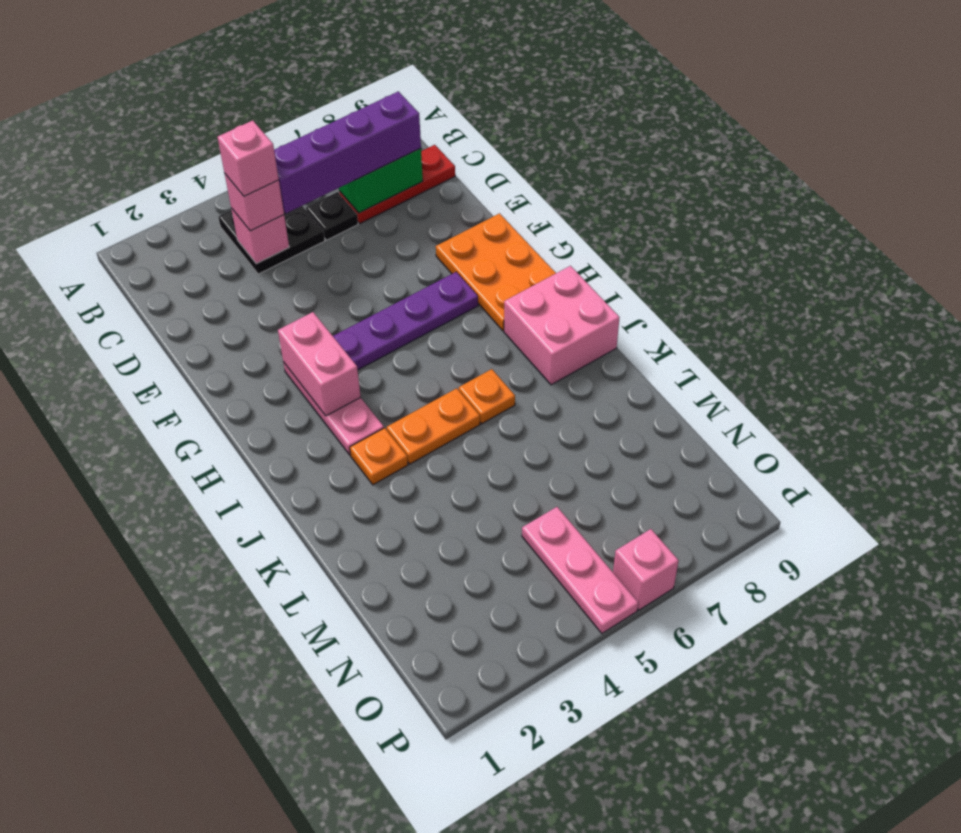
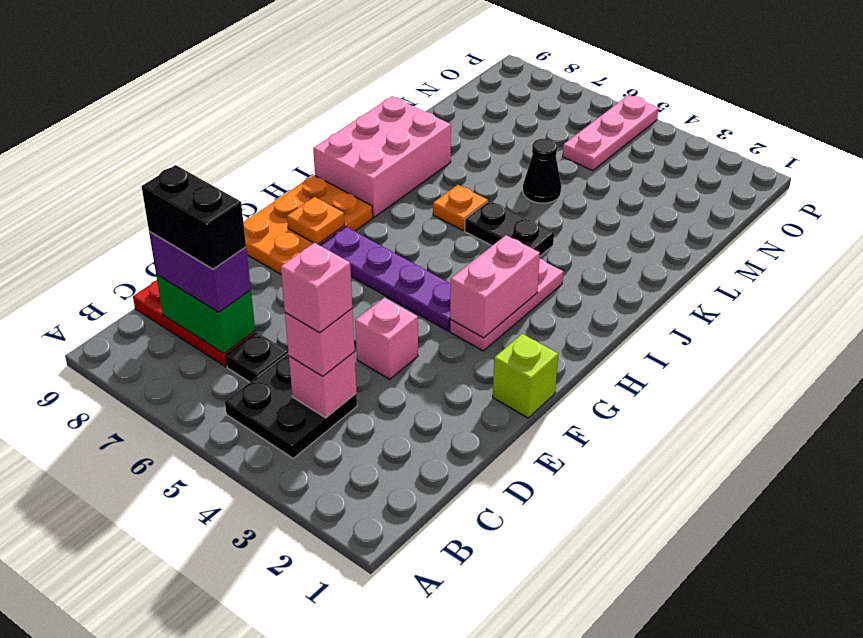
purple 1x4 brick [274,91,421,213] -> purple 1x2 brick [149,231,251,312]
none -> black 1x2 brick [142,165,246,269]
none -> lime 1x1 brick [493,334,558,418]
pink 2x2 brick [504,266,620,385] -> pink 2x3 brick [313,96,451,217]
orange 1x1 plate [350,428,408,485] -> orange 1x1 plate moved to [287,197,344,244]
orange 1x2 plate [387,388,480,464] -> black 1x2 plate [465,201,554,256]
none -> black 1x1 cone [523,139,561,203]
pink 1x1 brick [613,529,679,610] -> pink 1x1 brick moved to [355,298,418,379]

